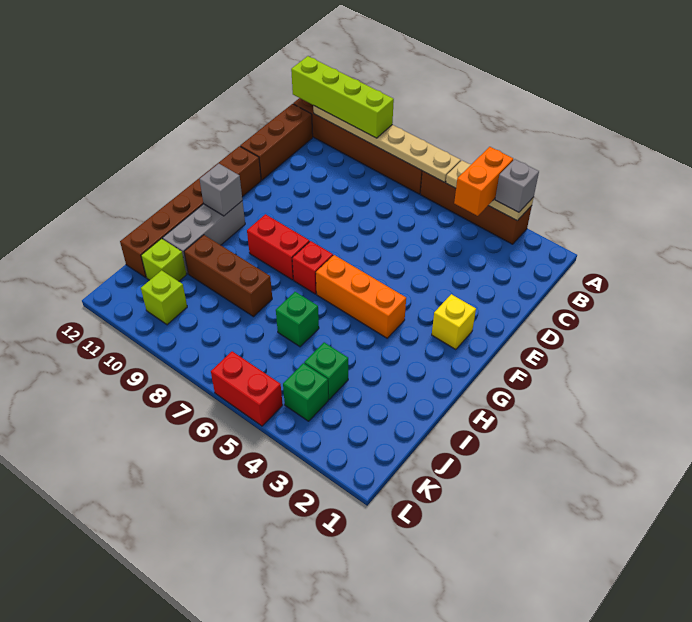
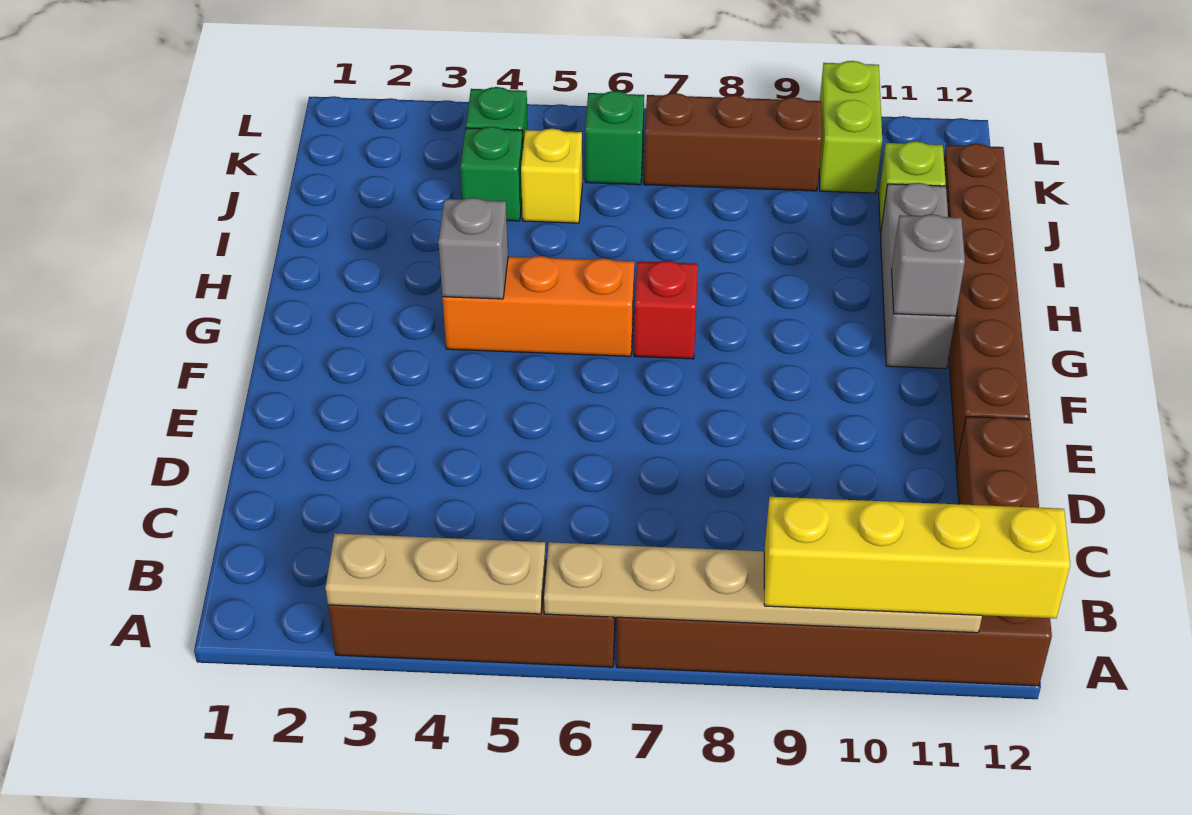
grey 1x1 brick [495,159,539,212] -> grey 1x1 brick moved to [438,198,508,299]
orange 1x2 brick [454,147,513,216] -> none
lime 1x4 brick [291,56,394,138] -> yellow 1x4 brick [764,497,1070,618]
yellow 1x1 brick [432,294,476,350] -> yellow 1x1 brick moved to [521,129,582,223]
red 1x2 brick [247,214,310,280] -> none
green 1x1 brick [276,292,319,347] -> green 1x1 brick moved to [585,91,644,185]
brown 1x3 brick [184,235,272,317] -> brown 1x3 brick moved to [644,93,822,191]
lime 1x1 brick [141,270,187,325] -> lime 1x2 brick [819,61,882,193]
red 1x2 brick [211,351,283,426] -> none

